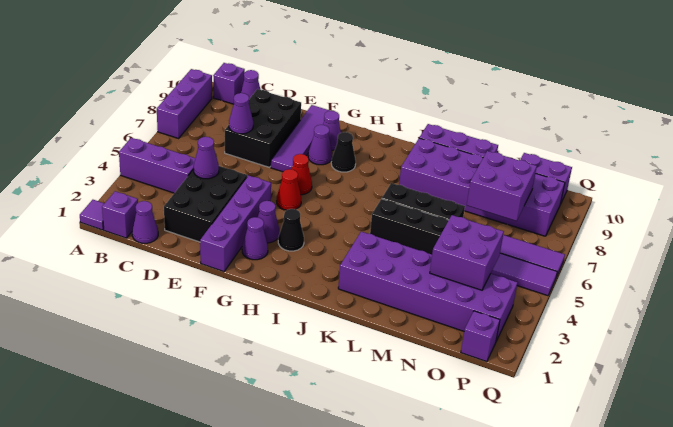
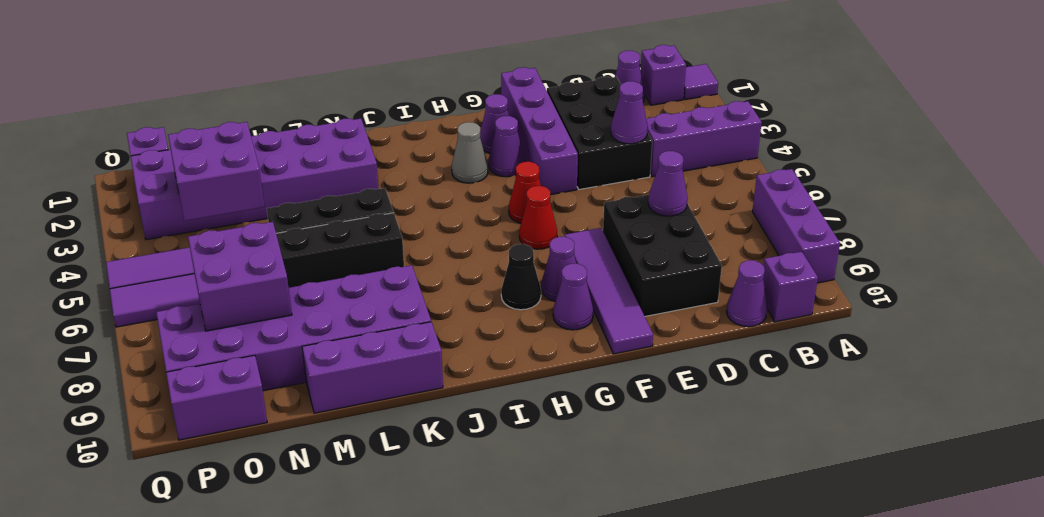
black 1x1 cone [278,209,304,251] -> grey 1x1 cone [452,122,488,183]

